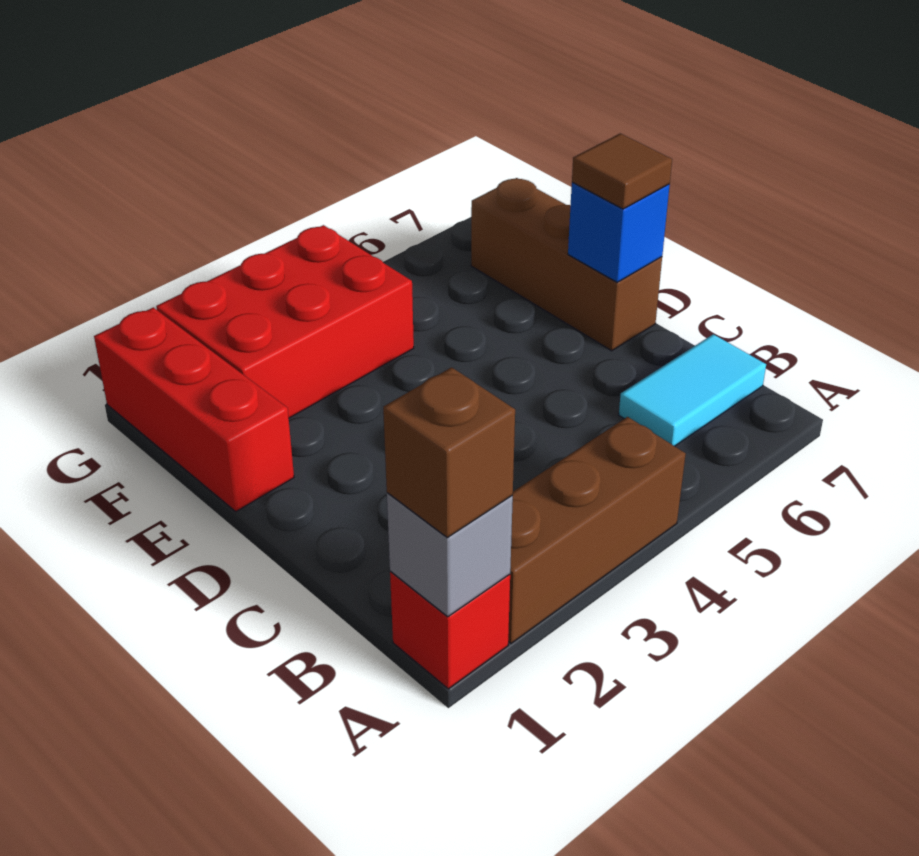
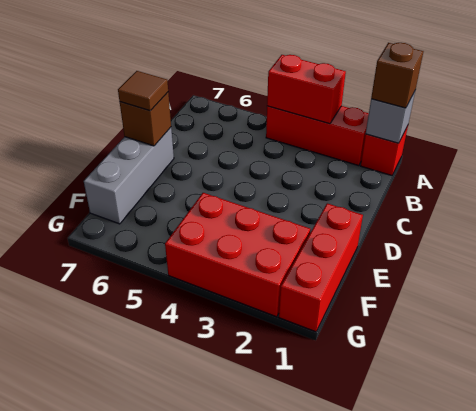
brown 1x3 brick [508,417,686,643] -> red 1x3 brick [266,106,369,166]
none -> red 1x2 brick [267,55,346,124]
cyan 1x2 tile [619,334,766,446] -> none
brown 1x3 brick [471,178,662,351] -> grey 1x3 brick [84,127,174,224]
blue 1x1 brick [568,182,670,282] -> brown 1x1 brick [120,92,171,146]

